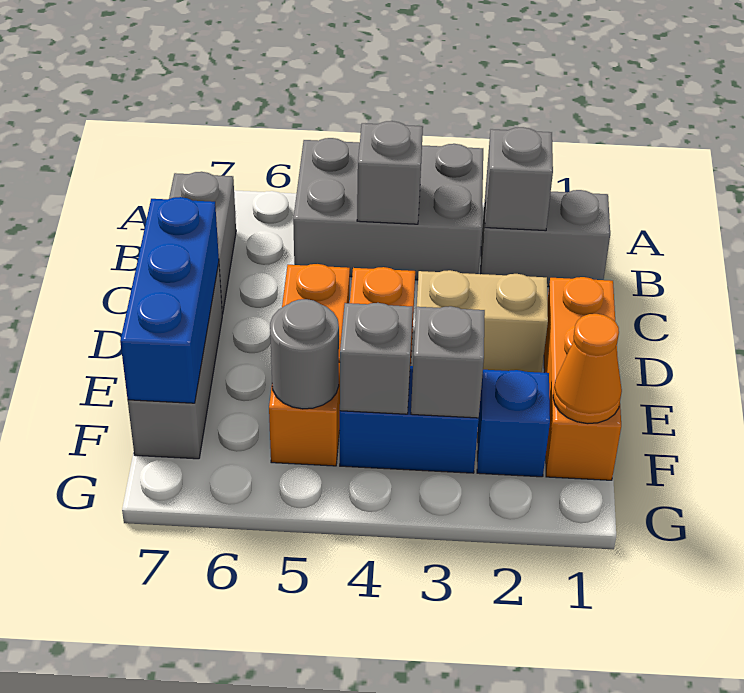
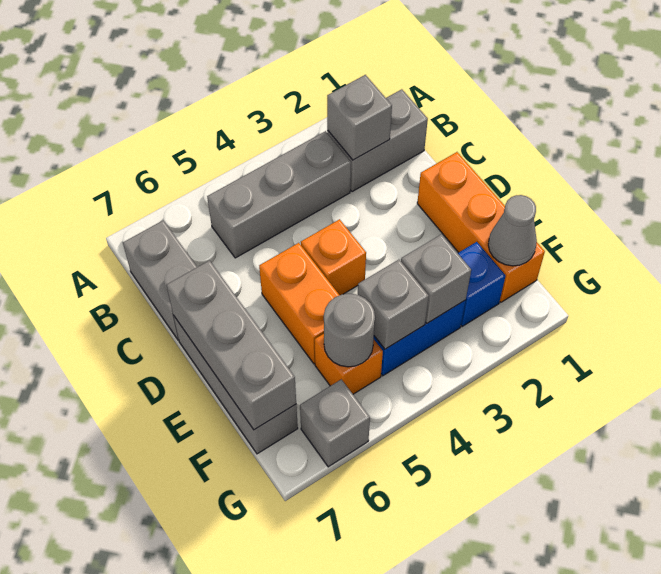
grey 2x3 brick [293,138,483,280] -> grey 1x3 brick [207,131,351,258]
grey 1x1 brick [357,121,423,224] -> grey 1x1 brick moved to [300,379,370,467]
tan 1x2 brick [417,270,548,373] -> none
blue 1x3 brick [120,197,219,403] -> grey 1x3 brick [167,261,296,430]
orange 1x1 cone [553,314,622,424] -> grey 1x1 cone [488,195,537,266]

